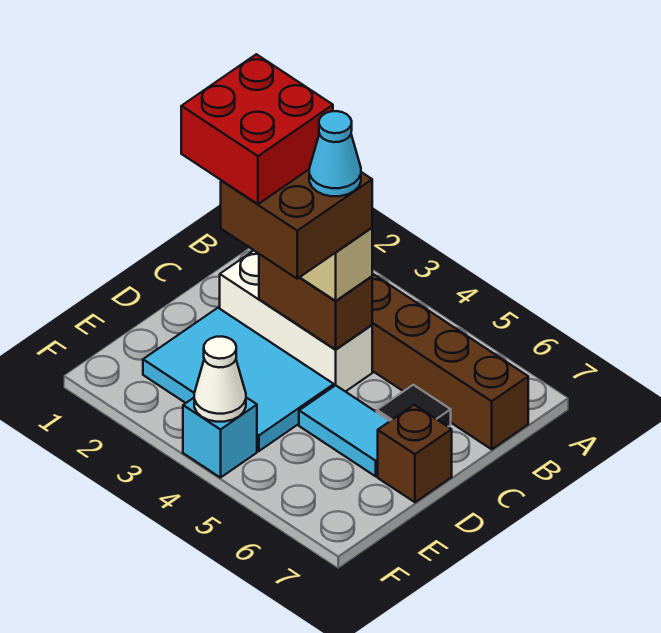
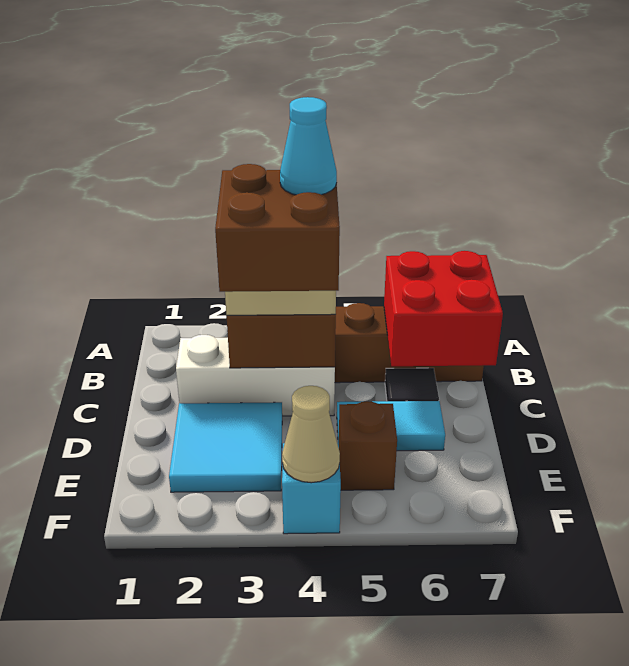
red 2x2 brick [181,54,333,204] -> red 2x2 brick moved to [384,251,503,366]
cyan 2x3 tile [143,308,334,451] -> cyan 2x2 tile [169,402,282,492]
brown 1x1 brick [378,405,452,502] -> brown 1x1 brick moved to [339,401,397,490]
white 1x1 cone [194,336,246,422] -> tan 1x1 cone [282,386,340,483]

